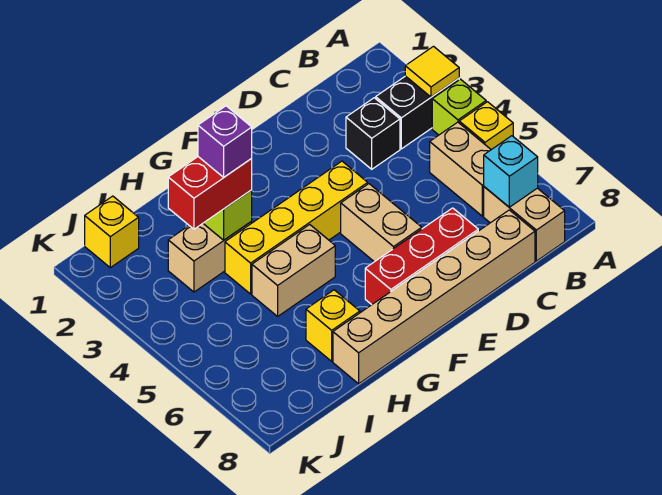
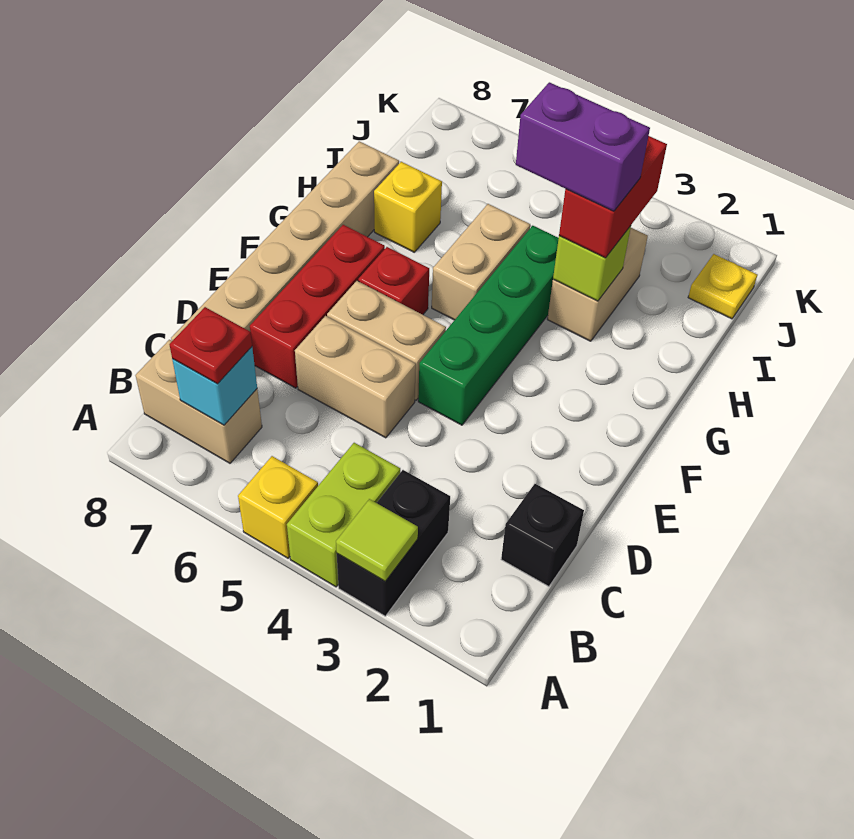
yellow 1x1 tile [405,46,459,97] -> lime 1x1 tile [336,499,418,581]
lime 1x1 brick [432,79,486,135] -> lime 1x2 brick [287,443,400,587]
tan 1x2 brick [430,122,491,216] -> tan 1x2 brick moved to [295,316,416,438]
none -> red 1x1 plate [170,307,252,384]
black 1x1 brick [346,98,400,169] -> black 1x1 brick moved to [501,484,584,586]
yellow 1x4 brick [225,161,368,294] -> green 1x4 brick [418,226,559,425]
none -> red 1x1 brick [358,247,429,315]
purple 1x1 brick [198,106,252,177] -> purple 1x2 brick [516,82,650,211]
yellow 1x1 brick [85,196,139,268] -> yellow 1x1 plate [688,254,757,319]

